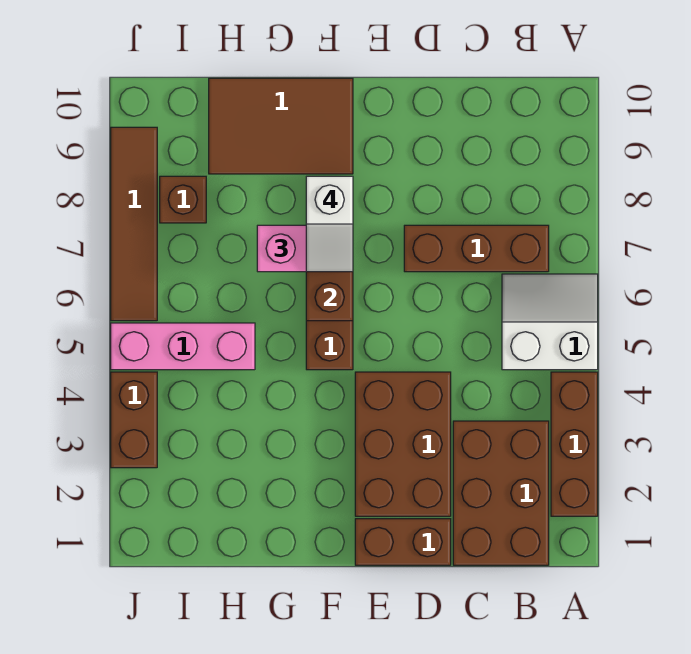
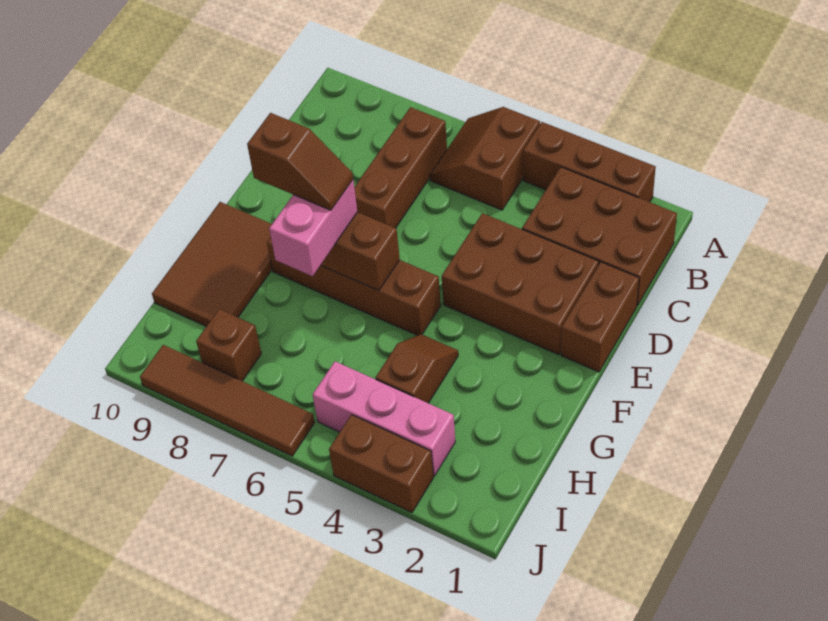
white 2x2 slope [502,274,598,370] -> brown 2x2 slope [430,107,540,210]
white 1x2 slope [306,176,353,272] -> brown 1x2 slope [247,113,353,210]
none -> brown 1x2 slope [376,334,458,403]
pink 1x3 brick [111,323,255,370] -> pink 1x3 brick turned to [313,361,455,476]

